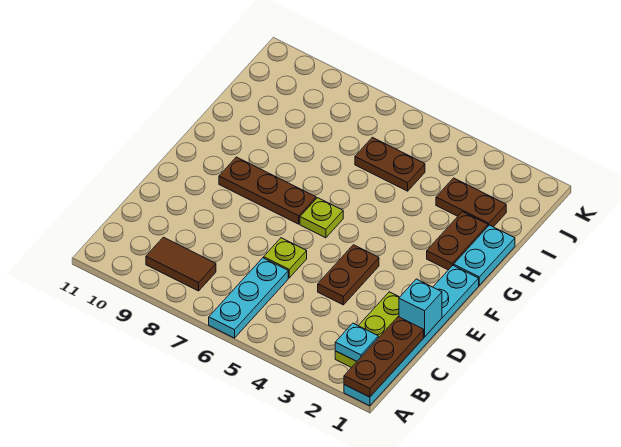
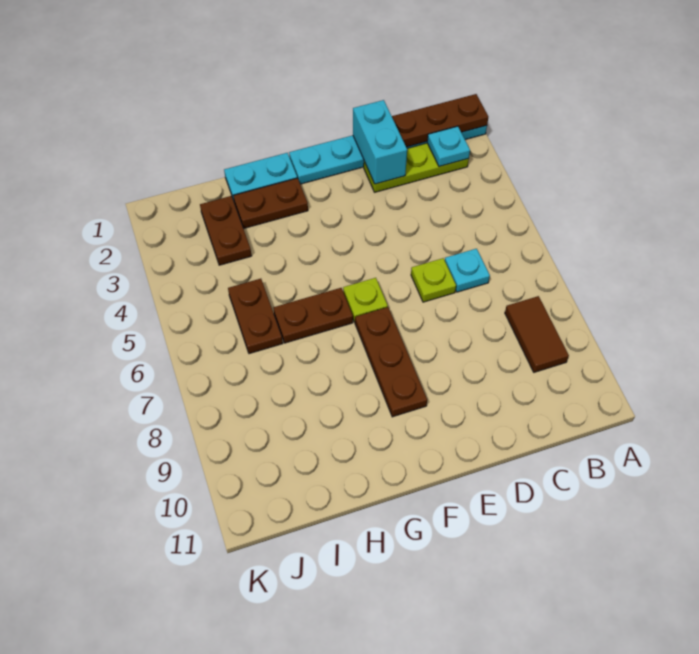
cyan 1x3 plate [209,258,288,338] -> cyan 1x1 plate [445,249,490,292]
cyan 1x1 brick [399,279,442,337] -> cyan 1x2 brick [353,100,407,184]
brown 1x2 plate [318,245,379,305] -> brown 1x2 plate moved to [273,288,353,343]

